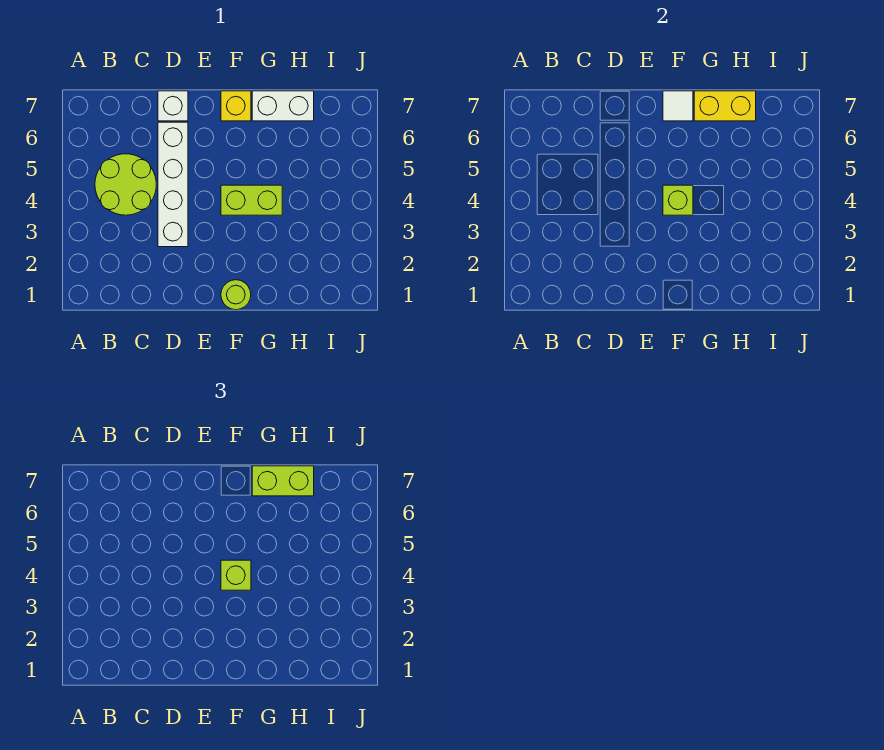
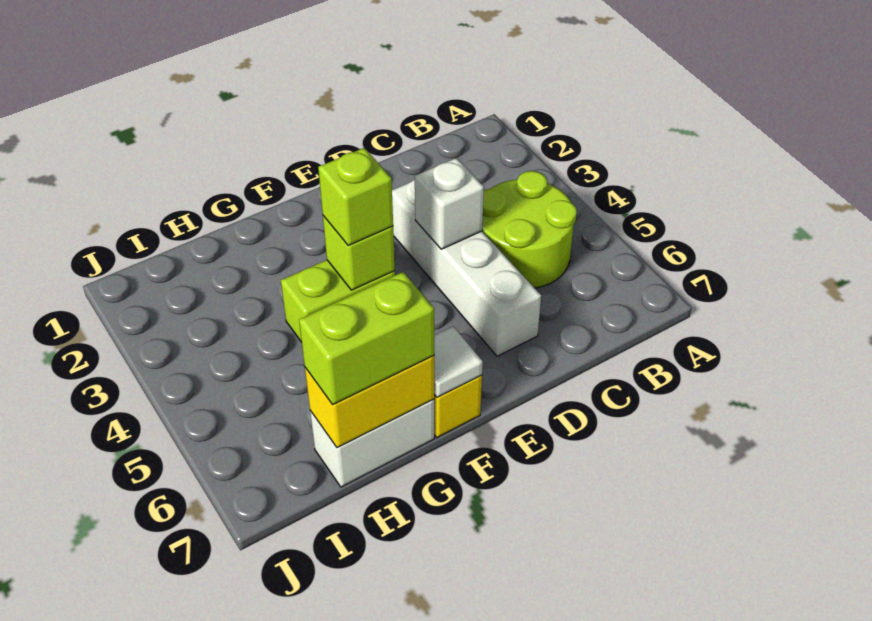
white 1x1 brick [158,91,188,121] -> white 1x1 brick moved to [415,158,484,249]
lime 1x1 round brick [221,280,251,310] -> none

